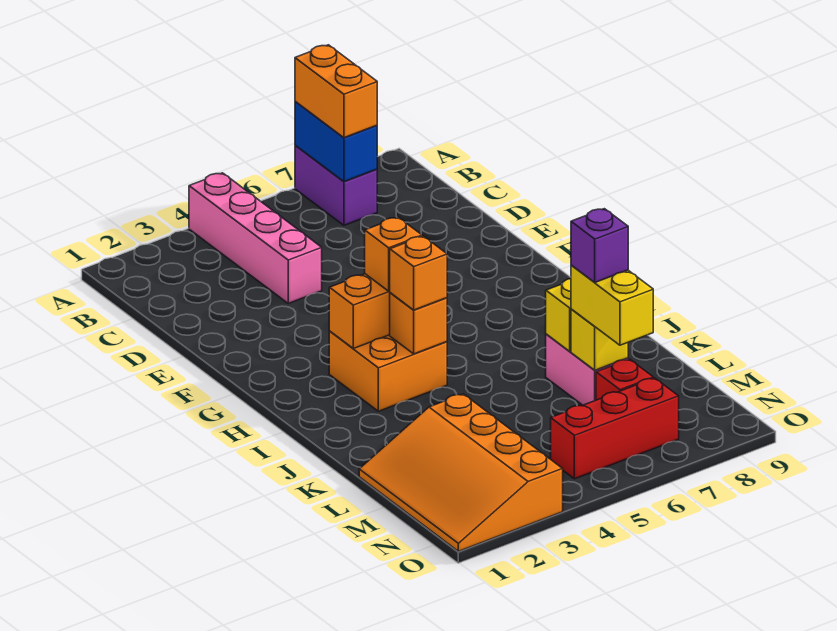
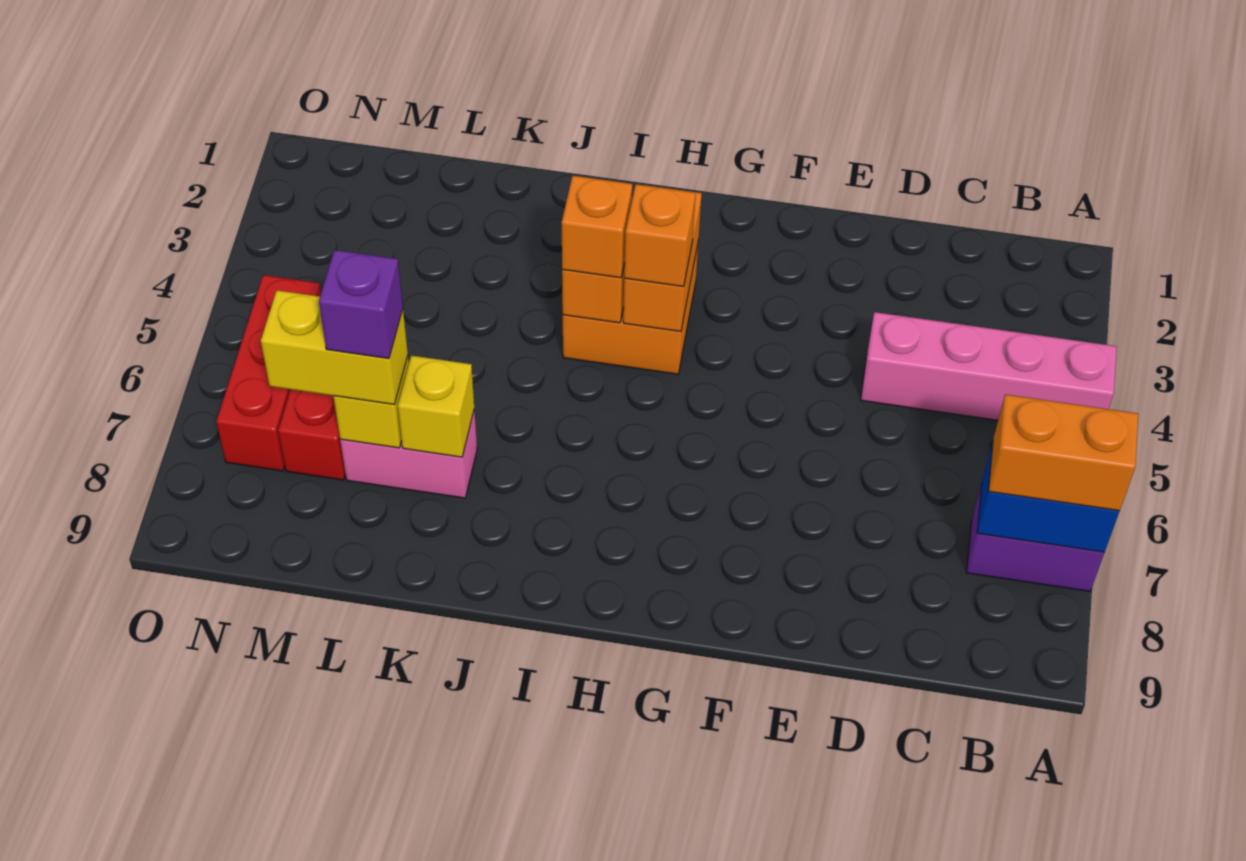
orange 3x4 slope [359,394,563,551] -> none

